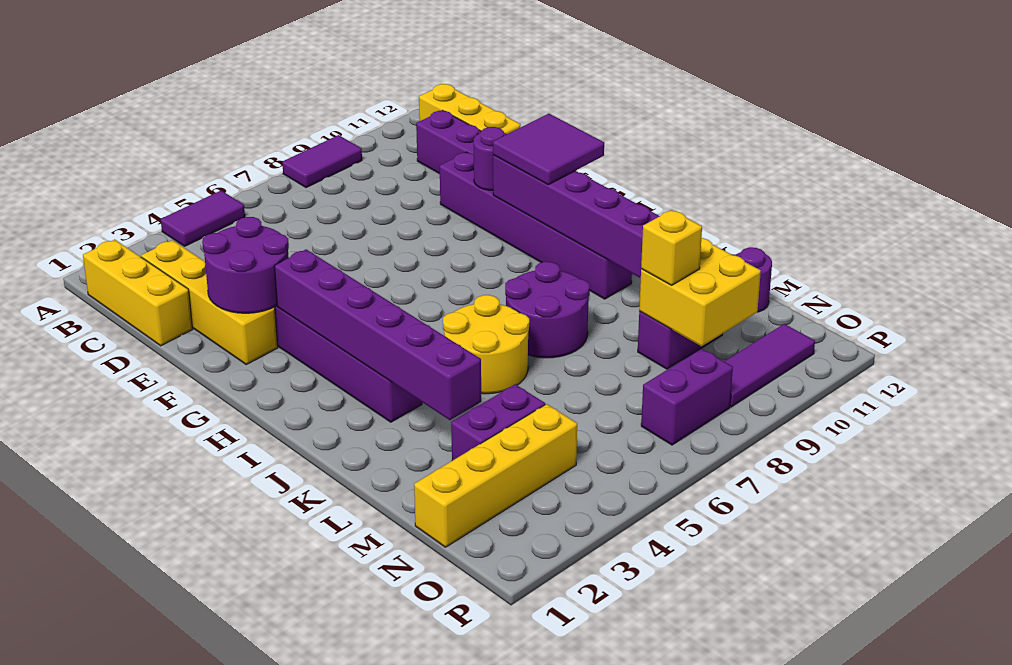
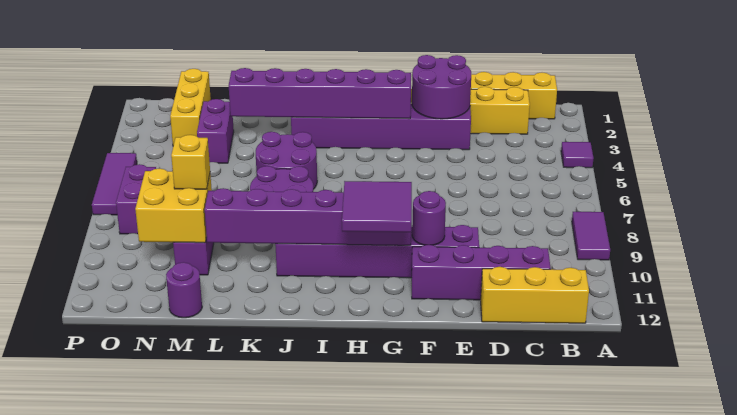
purple 1x2 tile [161,191,245,246] -> purple 1x1 tile [561,142,594,168]
yellow 2x2 round brick [443,295,529,394] -> purple 2x2 round brick [256,132,317,189]
yellow 1x4 brick [414,404,577,547] -> yellow 1x3 brick [170,69,211,146]
purple 1x3 tile [724,324,815,407] -> purple 1x3 tile moved to [92,153,137,215]

